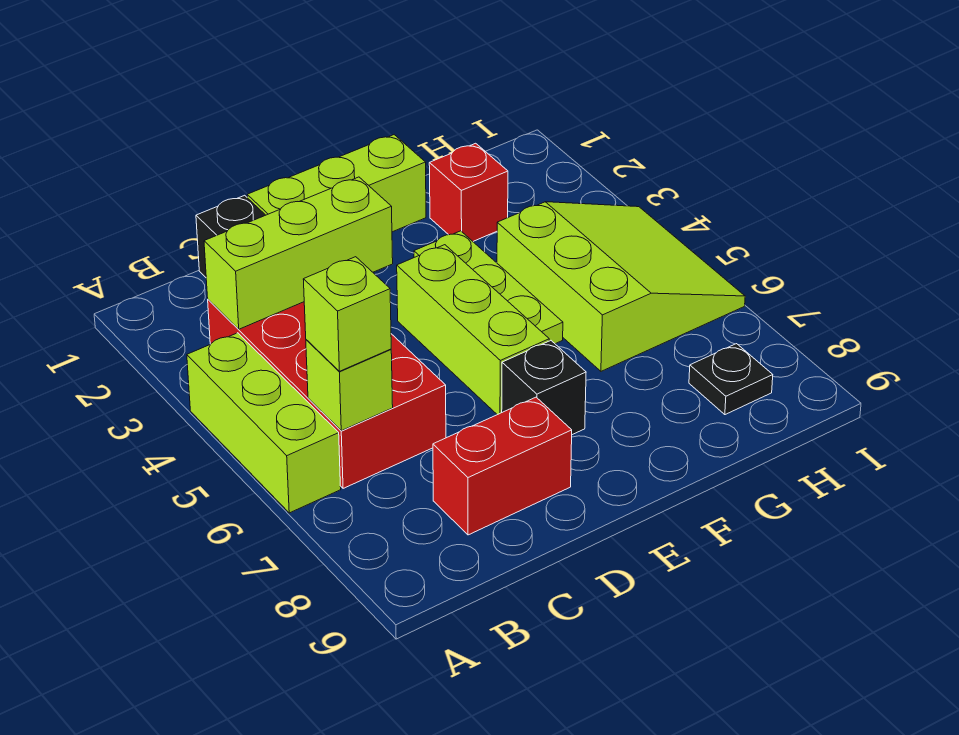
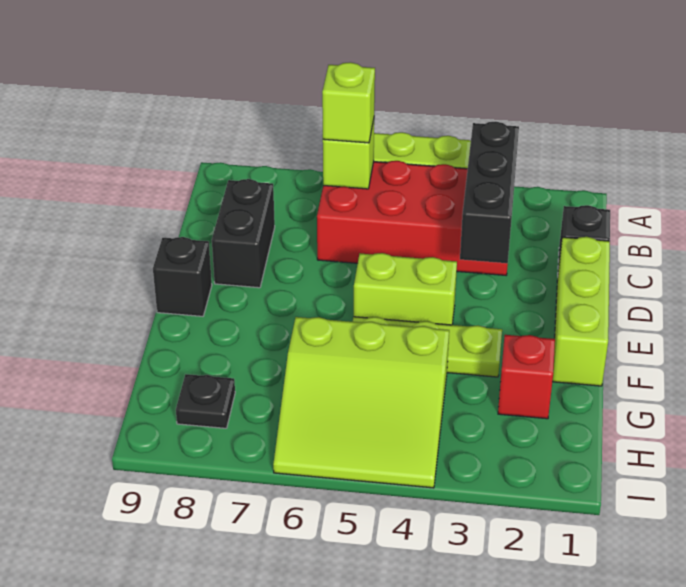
lime 1x3 brick [204,177,393,329] -> black 1x3 brick [460,121,519,263]
red 1x2 brick [433,397,572,535] -> black 1x2 brick [212,179,275,288]
lime 1x3 brick [397,245,549,415] -> lime 1x2 brick [354,253,457,325]
black 1x1 brick [502,341,586,435] -> black 1x1 brick moved to [153,237,212,316]

